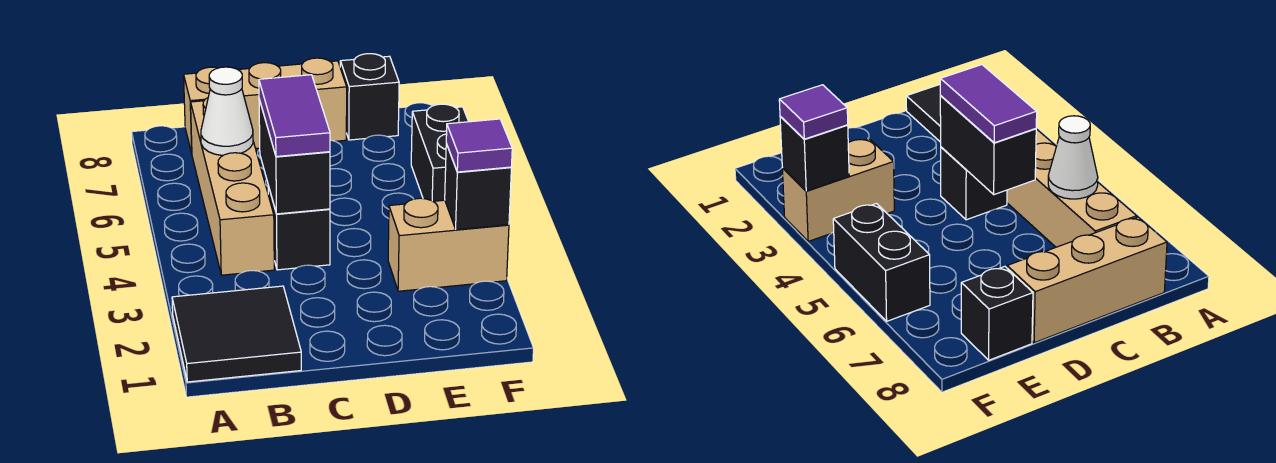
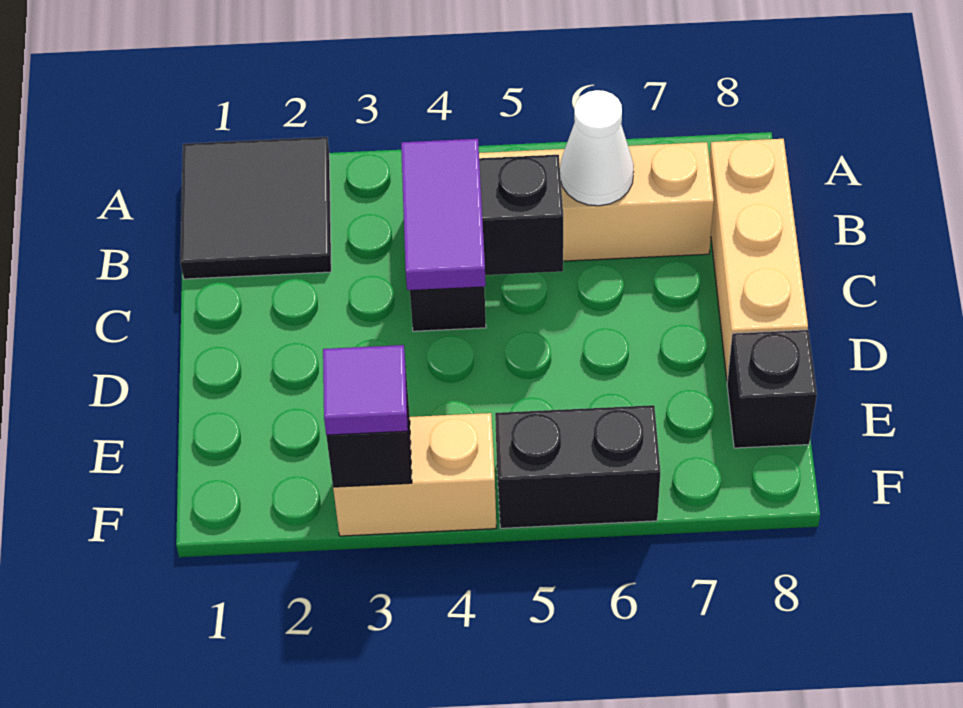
purple 1x2 tile [259,75,330,157] -> purple 1x2 tile turned to [401,139,486,290]
tan 1x2 brick [388,198,509,291] -> tan 1x2 brick turned to [333,413,496,536]

